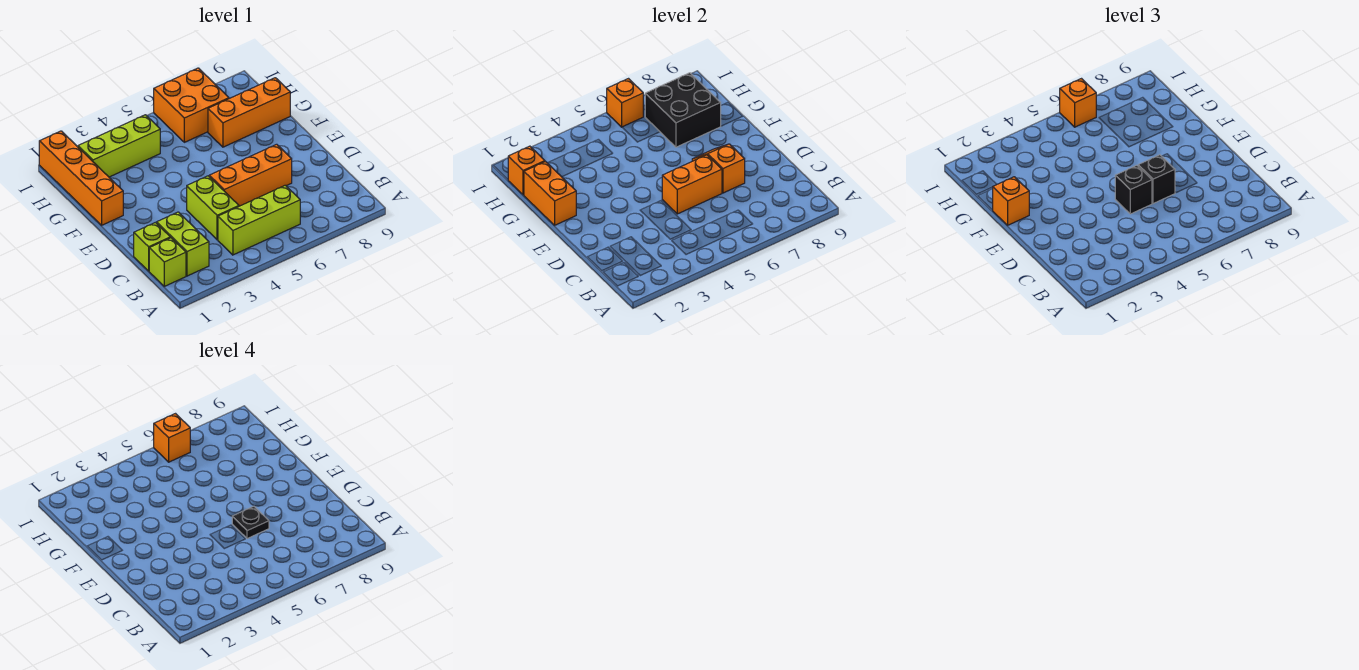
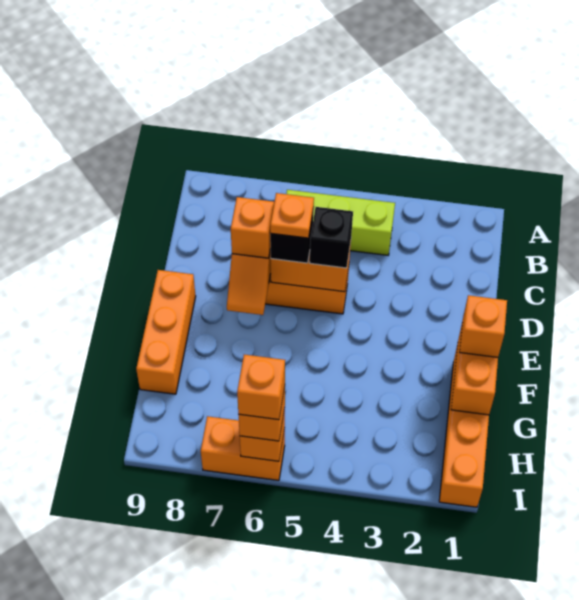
lime 1x1 brick [149,238,186,286] -> none
lime 1x2 brick [157,212,209,276] -> none
lime 1x1 brick [134,222,170,271] -> none
lime 1x2 brick [187,176,239,240] -> none
black 1x1 plate [232,506,269,539] -> orange 1x1 plate [270,193,314,238]
orange 1x3 brick [208,78,290,147] -> orange 1x3 brick turned to [136,270,196,394]
black 2x2 brick [645,73,721,147] -> none
orange 1x1 brick [508,146,545,195] -> orange 1x1 brick moved to [231,197,274,258]
lime 1x3 brick [78,115,160,177] -> none
orange 2x2 brick [154,68,229,142] -> orange 1x2 brick [201,416,285,480]

